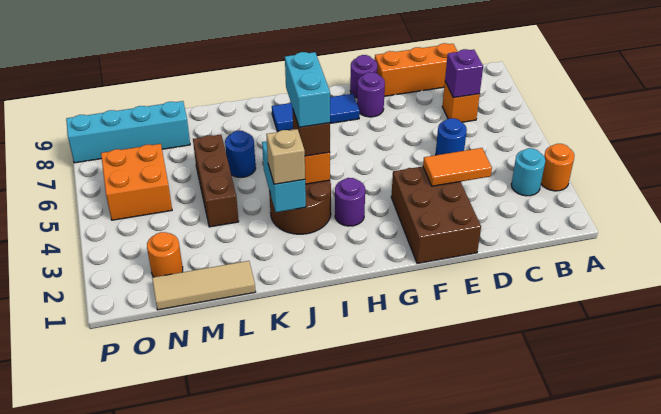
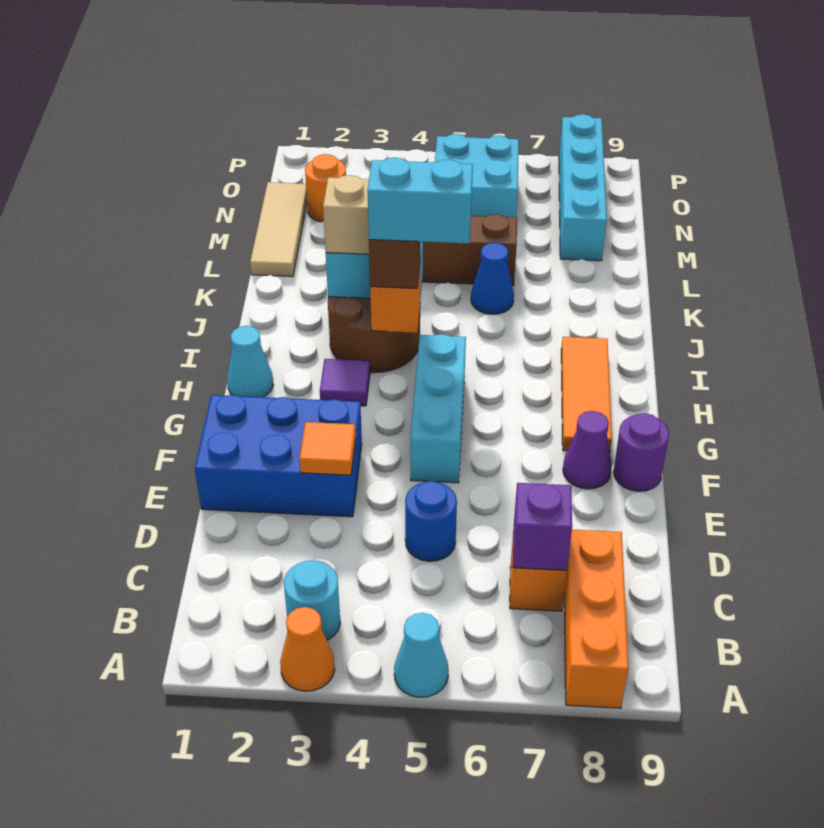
orange 1x1 round brick [541,144,574,191] -> orange 1x1 cone [280,607,335,691]
none -> cyan 1x1 cone [394,613,449,697]
orange 1x3 brick [375,43,458,96] -> orange 1x3 brick moved to [564,530,628,708]
orange 1x2 tile [423,148,492,186] -> orange 1x1 tile [299,422,356,475]
brown 2x3 brick [391,166,481,264] -> blue 2x3 brick [195,395,362,517]
none -> cyan 1x3 brick [411,334,466,483]
purple 1x1 round brick [357,72,385,117] -> purple 1x1 cone [563,411,612,489]
blue 1x3 tile [272,94,360,131] -> orange 1x3 tile [561,337,612,451]
none -> cyan 1x1 cone [227,326,273,397]
purple 1x1 round brick [335,178,365,226] -> purple 1x1 tile [320,359,370,406]
blue 1x1 round brick [225,131,256,177] -> blue 1x1 cone [471,243,514,314]
orange 2x2 brick [101,144,172,220] -> cyan 2x2 brick [435,134,519,218]

